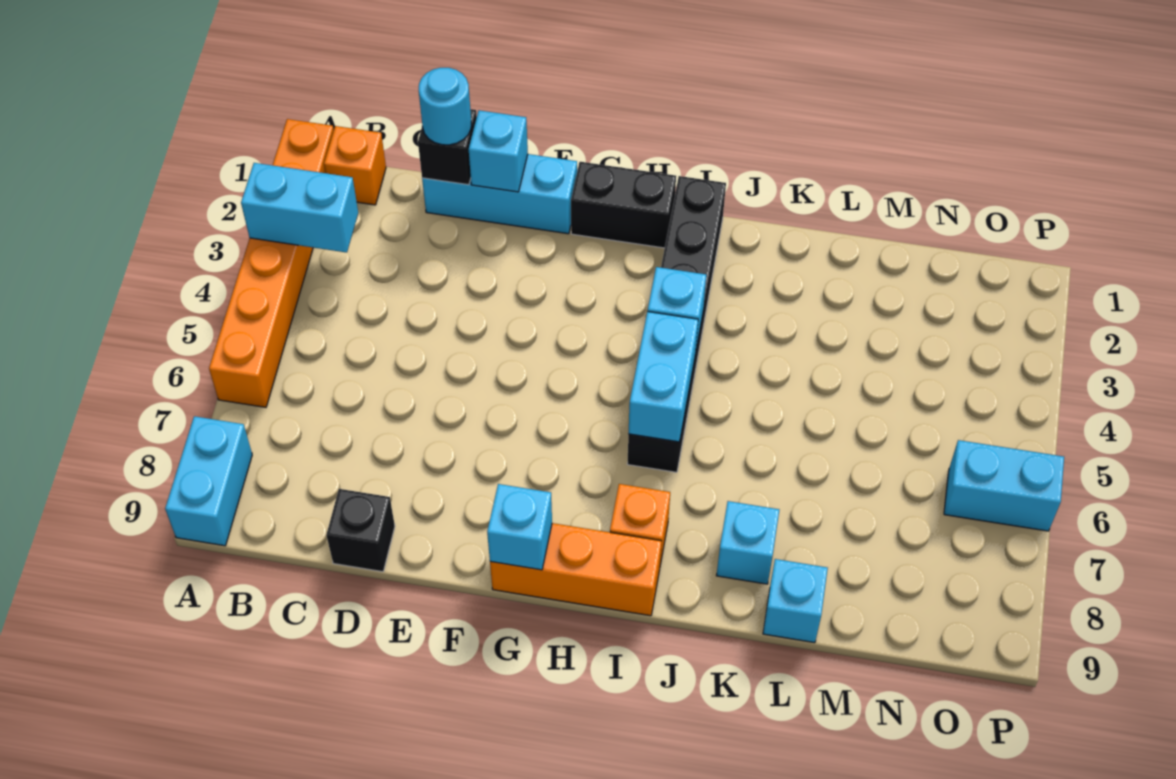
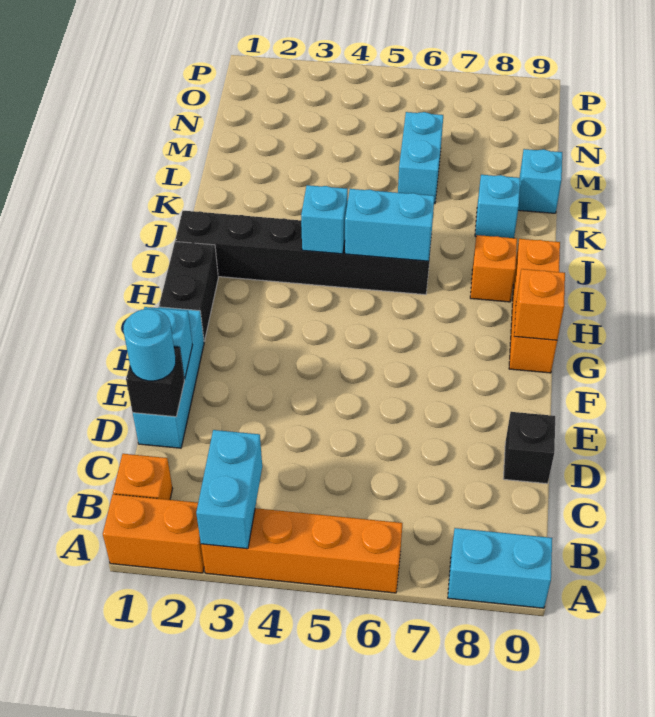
cyan 1x1 brick [487,484,552,570] -> orange 1x1 brick [514,269,565,340]
cyan 1x2 brick [944,440,1064,531] -> cyan 1x2 brick moved to [398,112,443,204]

